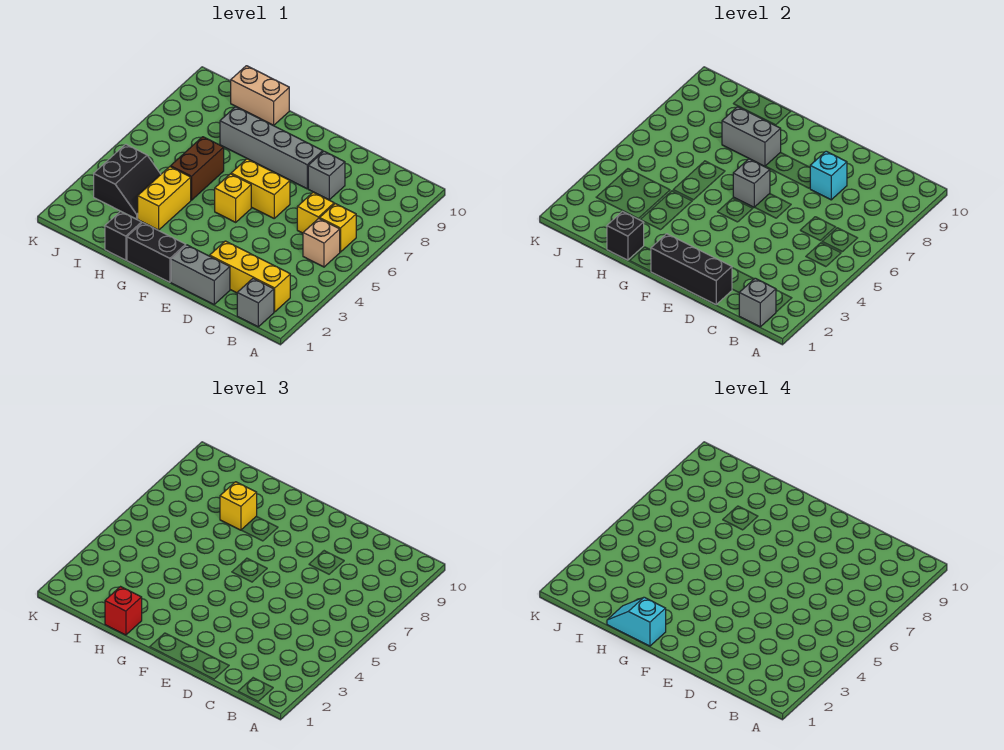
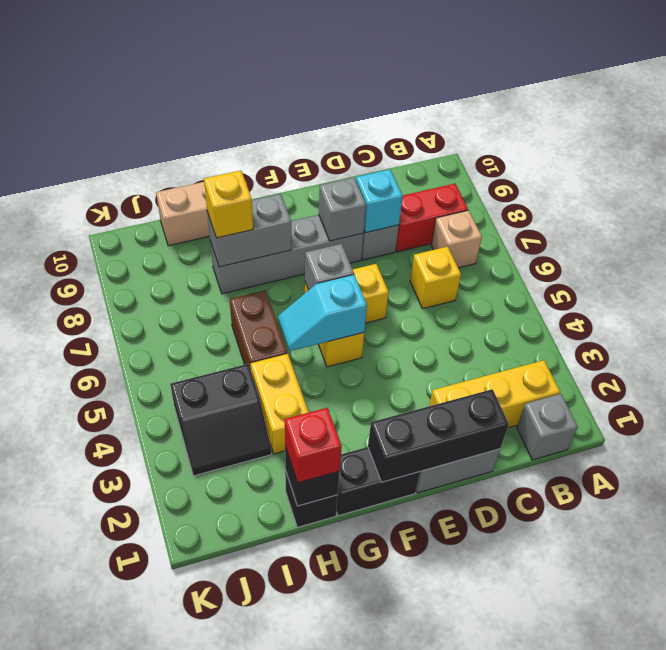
grey 1x1 brick [739,278,776,327] -> grey 1x1 brick moved to [319,177,366,241]
tan 1x1 brick [303,219,340,267] -> tan 1x1 brick moved to [431,210,482,268]
yellow 1x1 brick [320,204,356,252] -> none
none -> red 1x2 brick [396,184,468,252]
cyan 1x2 slope [607,597,666,646] -> cyan 1x2 slope moved to [278,275,367,351]
black 2x2 slope [94,144,161,219] -> black 2x2 slope turned to [170,364,272,476]

